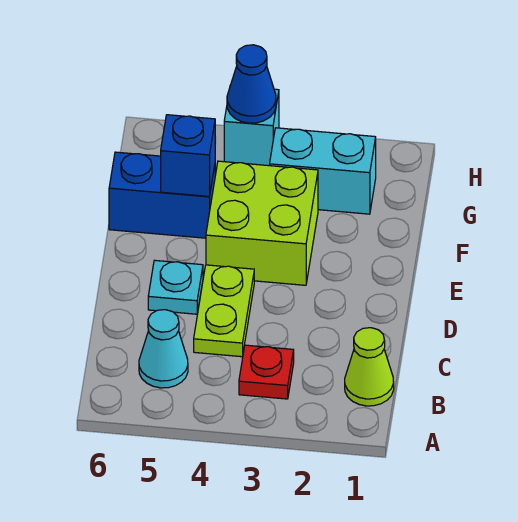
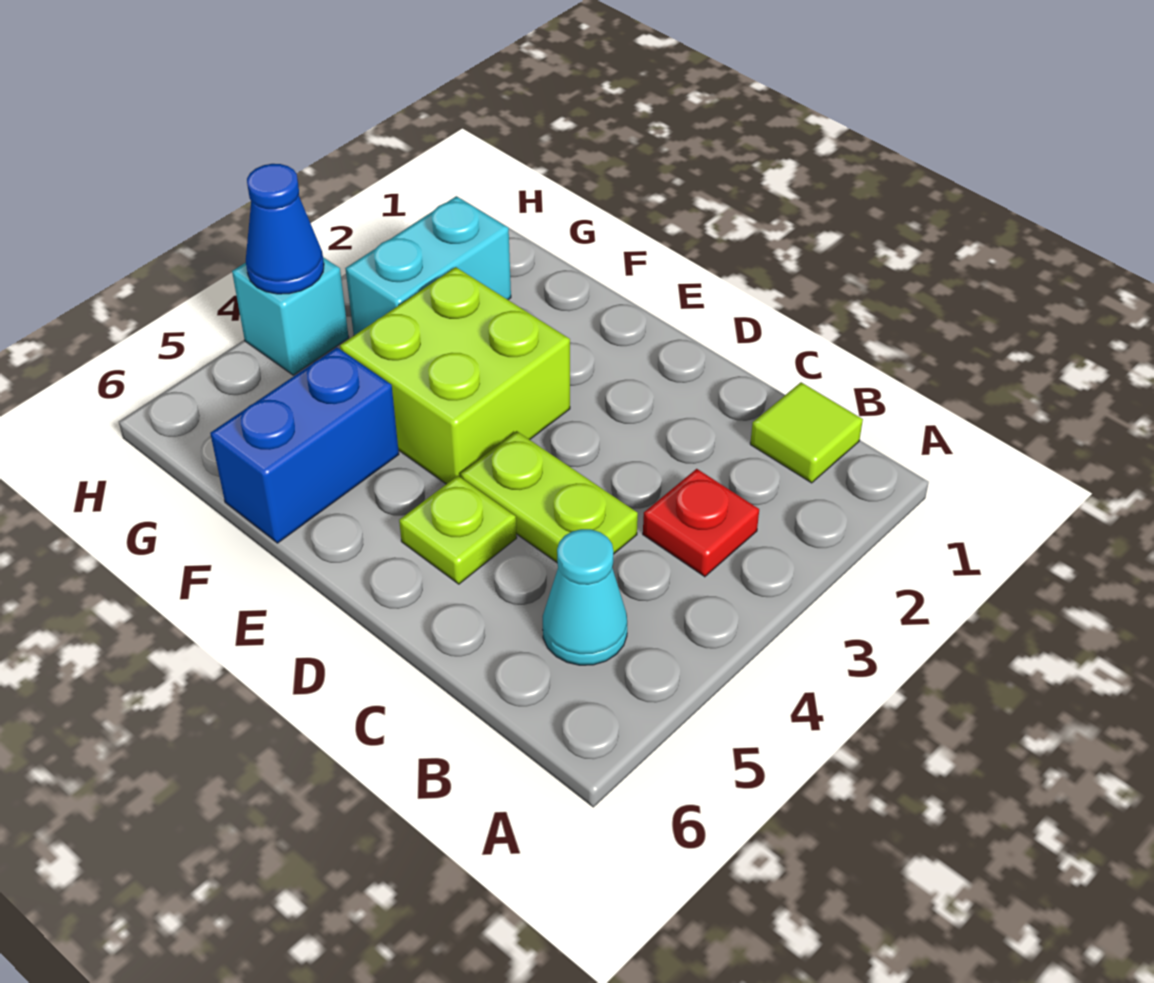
lime 1x1 cone [345,328,394,406] -> lime 1x1 tile [750,382,863,483]
cyan 1x1 plate [148,260,203,314] -> lime 1x1 plate [399,476,517,584]
blue 1x1 brick [161,115,215,197] -> none

